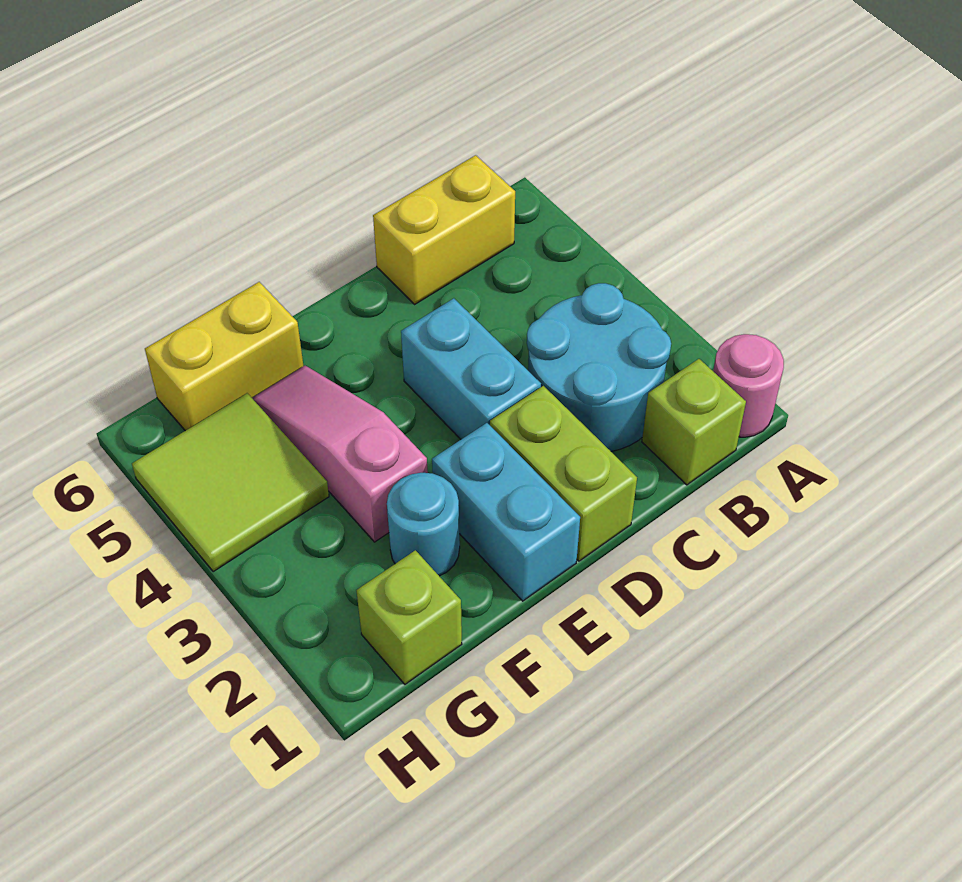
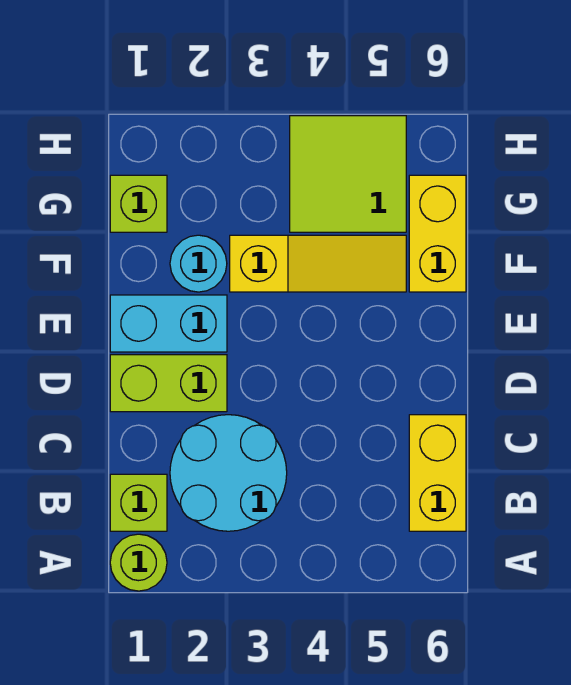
pink 1x1 round brick [713,334,784,437] -> lime 1x1 round brick [110,534,167,591]
cyan 1x2 brick [401,298,541,439] -> none
pink 1x3 slope [252,366,428,542] -> yellow 1x3 slope [230,235,406,292]

